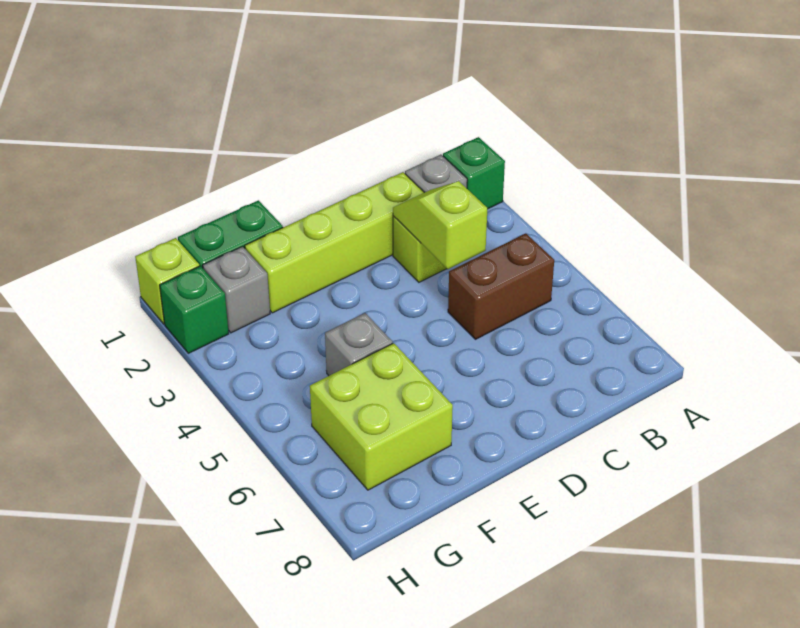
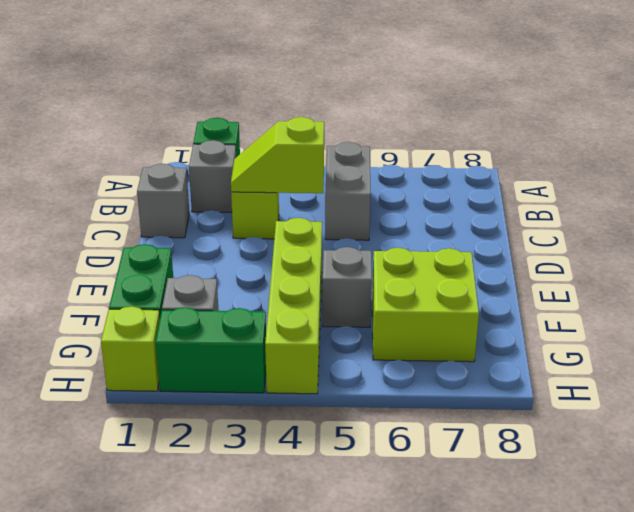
brown 1x2 brick [448,233,554,339] -> grey 1x2 brick [325,142,370,240]
none -> grey 1x1 brick [137,164,189,238]
lime 1x4 brick [245,172,424,313] -> lime 1x4 brick moved to [265,218,322,394]
green 1x1 brick [160,266,229,353] -> green 1x2 brick [156,307,266,393]

